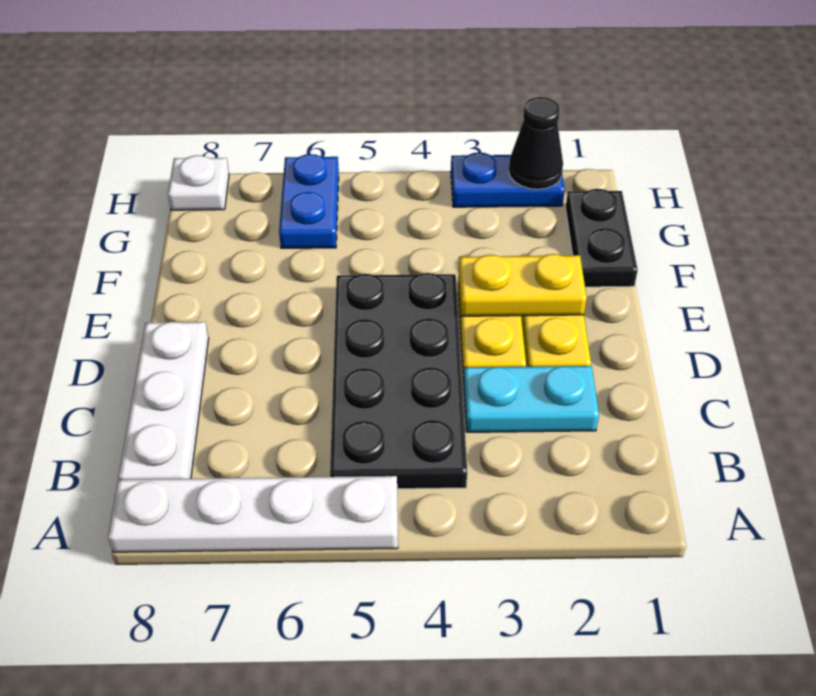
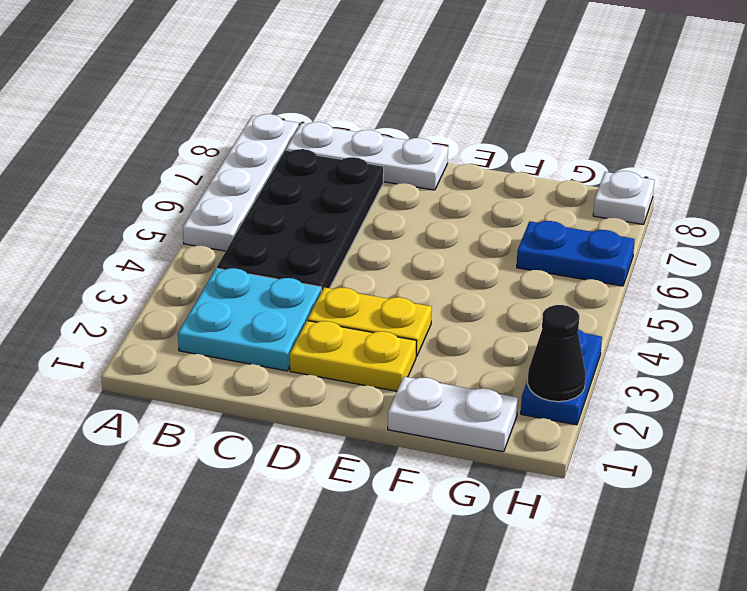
black 2x4 plate [330,273,467,489] -> black 2x4 plate turned to [217,149,384,292]
cyan 1x2 plate [463,366,599,432] -> cyan 2x2 plate [178,268,321,371]
yellow 1x2 plate [459,254,587,316] -> none
black 1x2 plate [566,189,638,287] -> white 1x2 plate [388,377,518,452]

